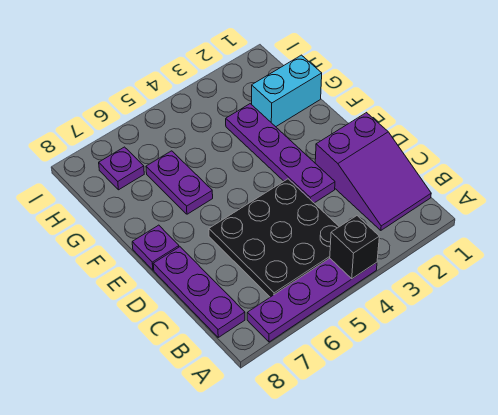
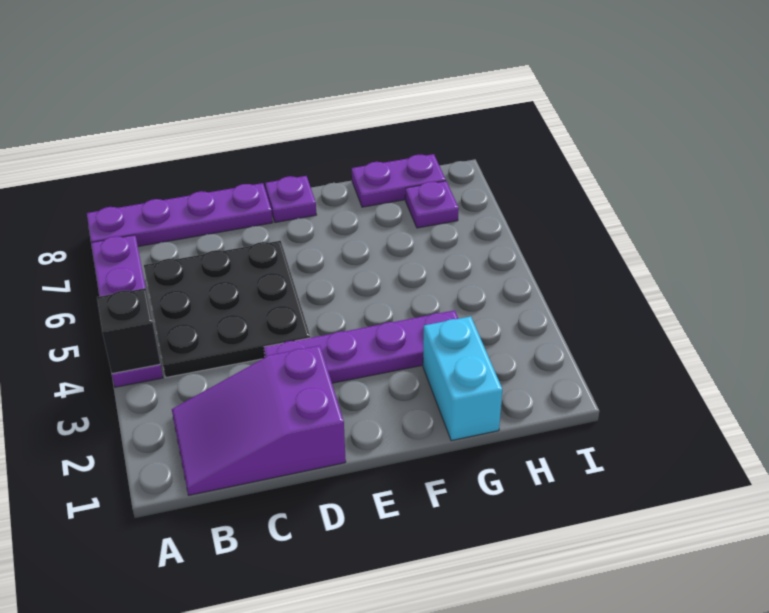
purple 1x3 plate [153,247,245,337] -> purple 1x4 plate [87,183,273,246]
purple 1x2 plate [146,151,213,214] -> purple 1x2 plate moved to [352,154,446,207]

